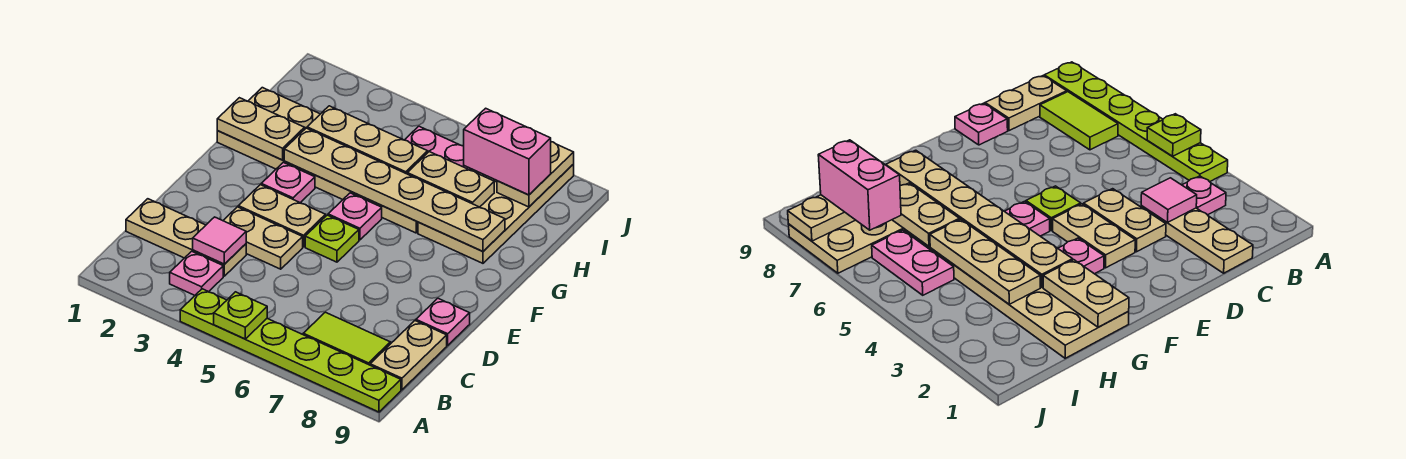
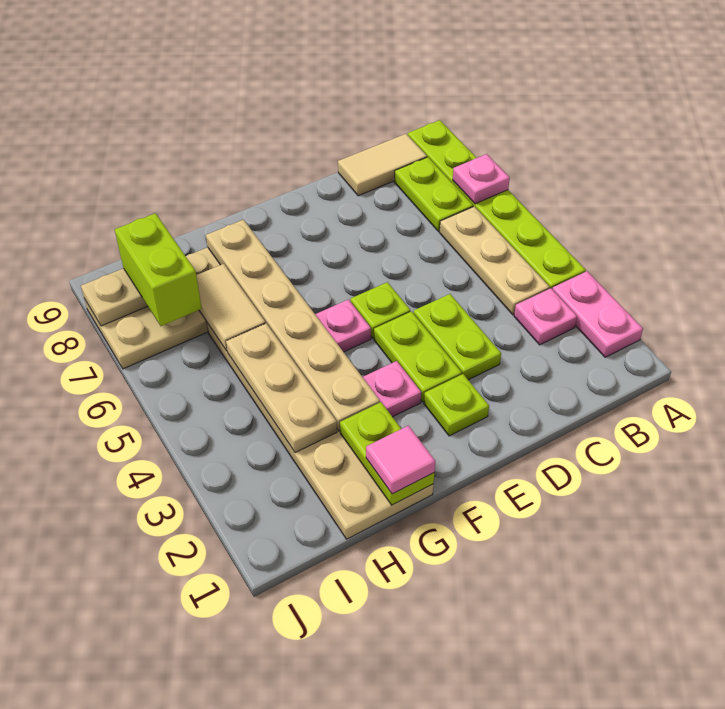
lime 1x1 plate [214,292,267,339] -> lime 1x1 plate moved to [424,374,489,436]
lime 1x2 tile [303,312,390,365] -> lime 1x2 plate [394,157,473,231]
tan 1x2 plate [370,321,447,390] -> tan 1x2 tile [338,134,427,196]
tan 1x3 plate [126,199,246,276] -> tan 1x3 plate moved to [439,206,550,315]
pink 1x1 tile [193,217,246,264] -> pink 1x1 tile moved to [366,426,435,494]
tan 1x2 plate [223,207,303,269] -> lime 1x2 plate [413,294,501,380]
pink 1x1 plate [416,298,470,345] -> pink 1x1 plate moved to [453,154,510,204]
tan 1x2 plate [238,185,325,247] -> lime 1x2 plate [374,311,462,402]
tan 1x2 plate [217,98,304,160] -> lime 1x2 plate [340,402,434,505]
tan 1x2 plate [407,152,494,207] -> tan 1x2 tile [196,264,266,351]
pink 1x2 plate [405,126,472,170] -> pink 1x2 plate moved to [552,271,643,357]
pink 1x2 brick [464,108,551,195] -> lime 1x2 brick [115,213,202,326]

